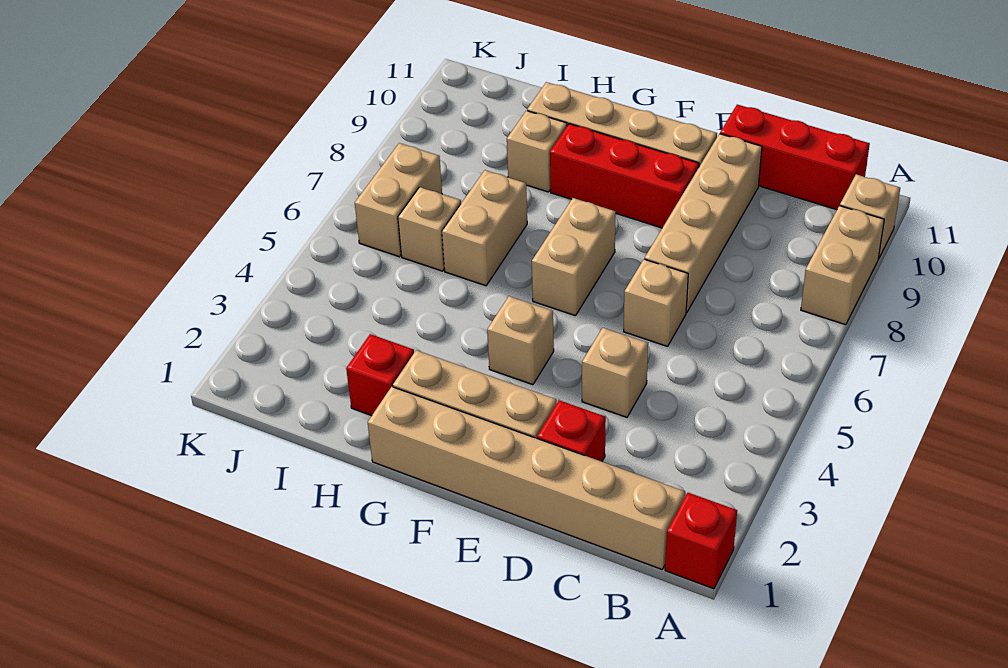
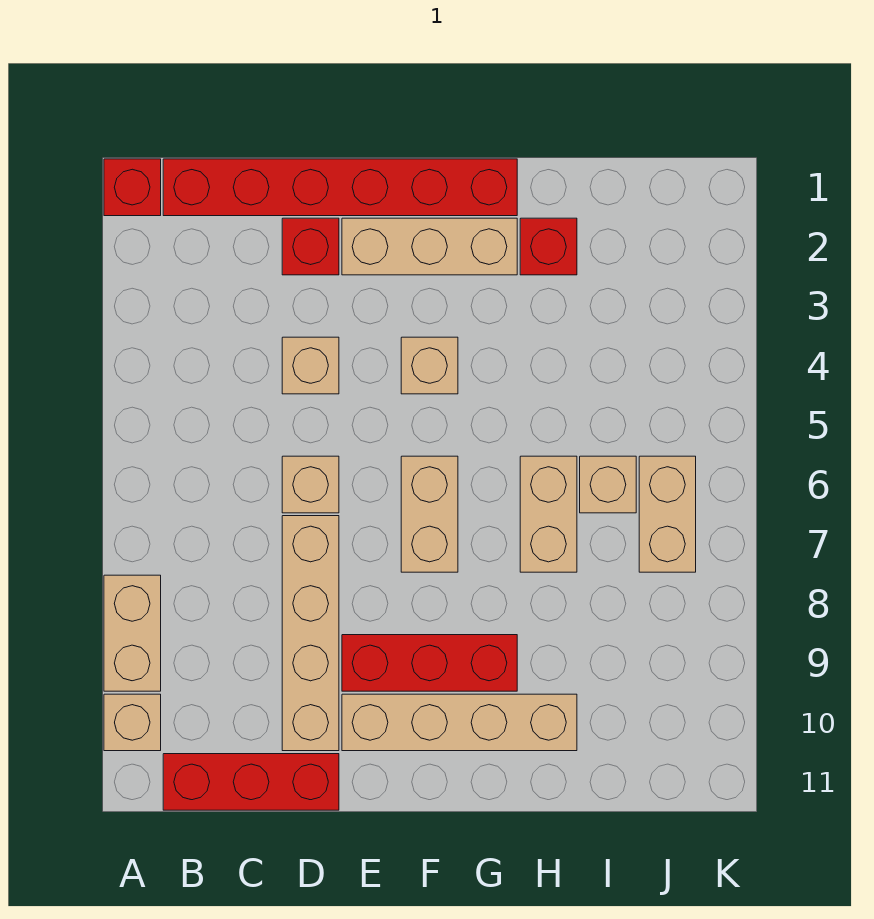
tan 1x6 brick [368,387,685,569] -> red 1x6 brick [163,159,517,216]
tan 1x1 brick [507,111,567,192] -> none

